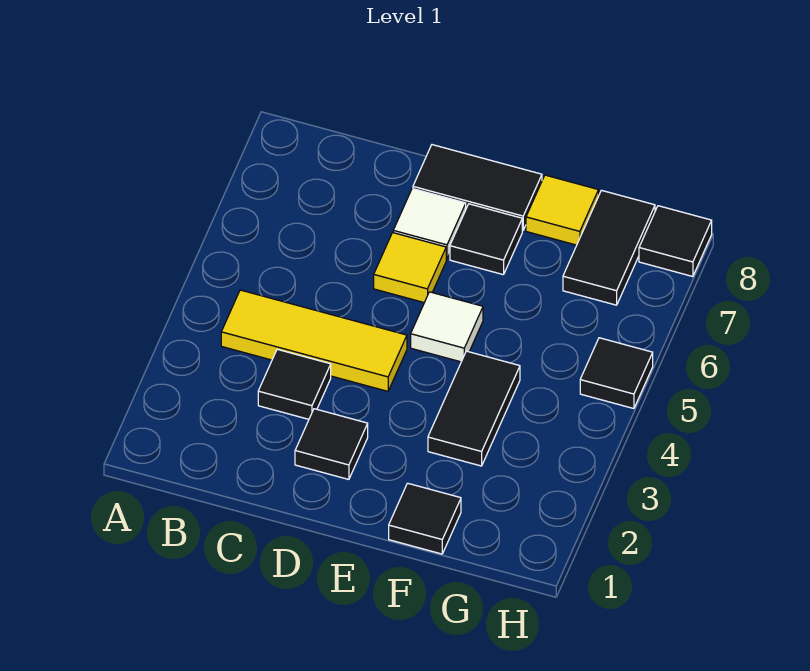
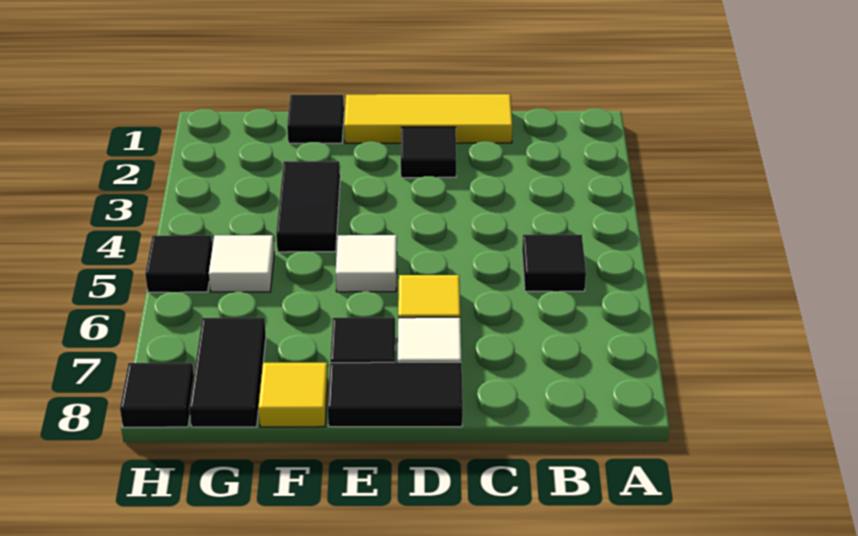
yellow 1x3 tile [221,290,407,391] -> yellow 1x3 tile moved to [344,94,513,143]
black 1x1 tile [258,349,331,419] -> black 1x1 tile moved to [522,235,586,291]
none -> white 1x1 tile [209,235,274,292]

